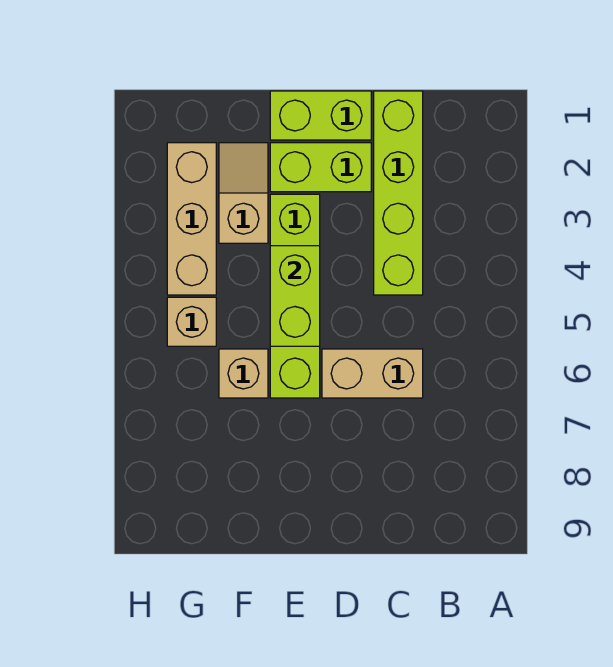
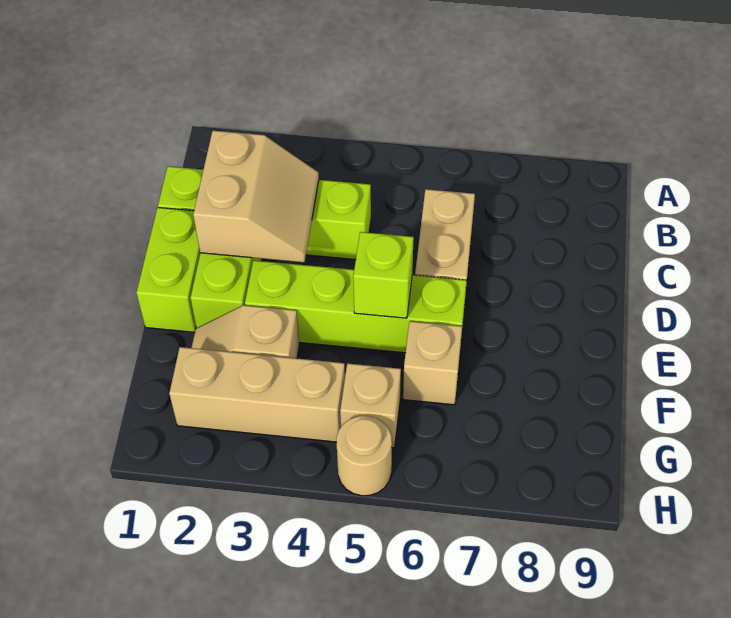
none -> tan 2x2 slope [193,131,319,262]
lime 1x2 brick [270,246,320,346] -> lime 1x1 brick [353,232,414,318]
none -> tan 1x1 round brick [336,416,392,496]

